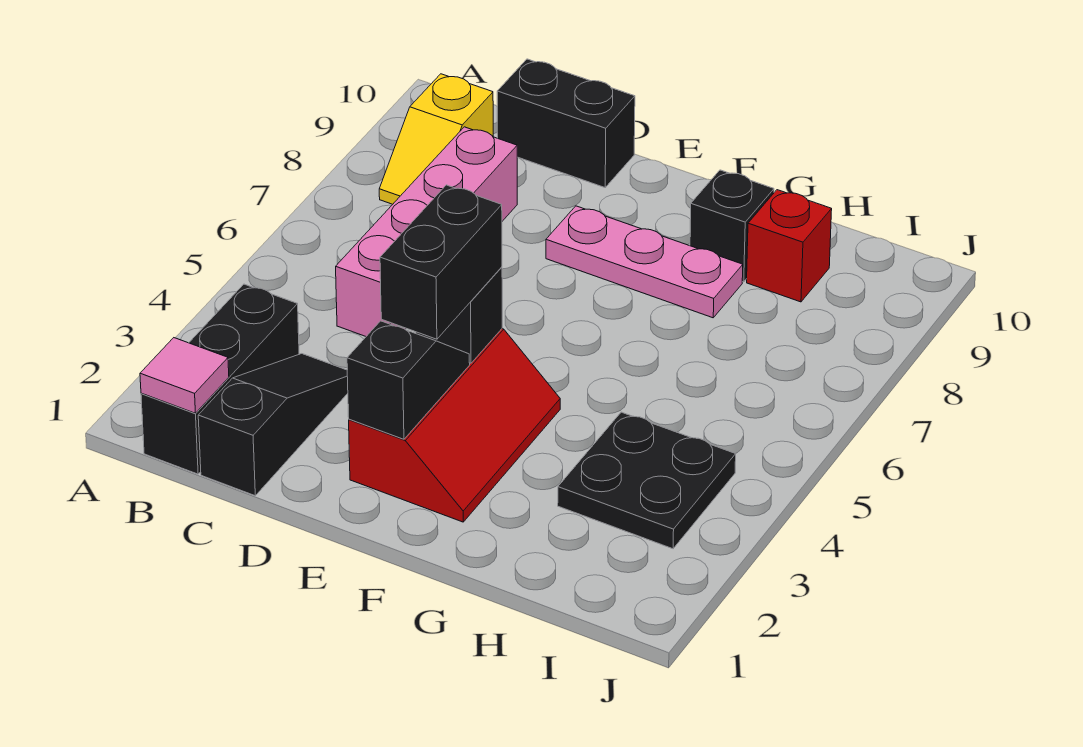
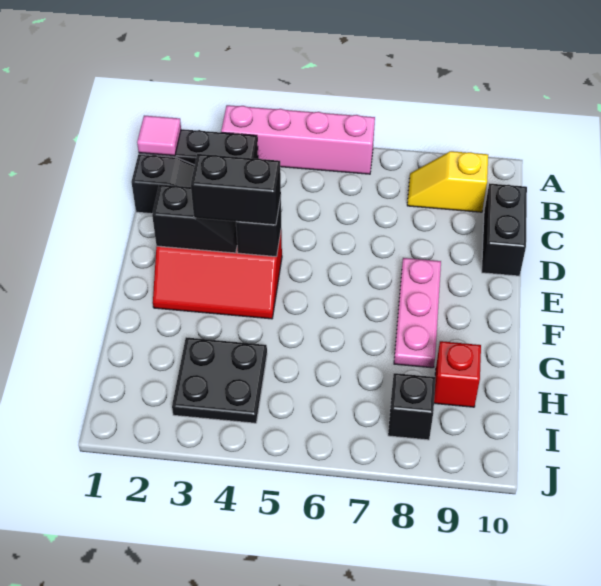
pink 1x4 brick [336,127,518,336] -> pink 1x4 brick moved to [221,105,375,174]
black 1x1 brick [690,170,774,282] -> black 1x1 brick moved to [388,373,436,440]

